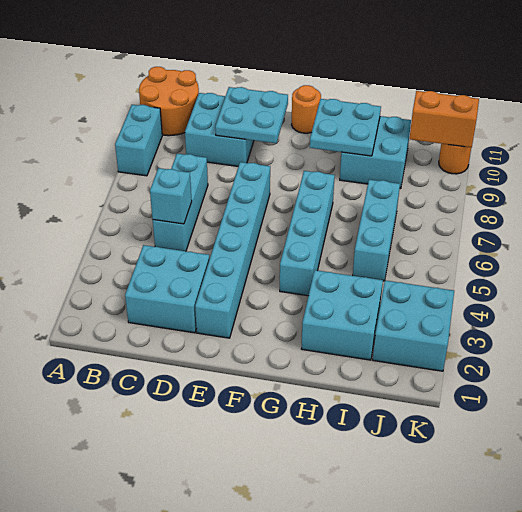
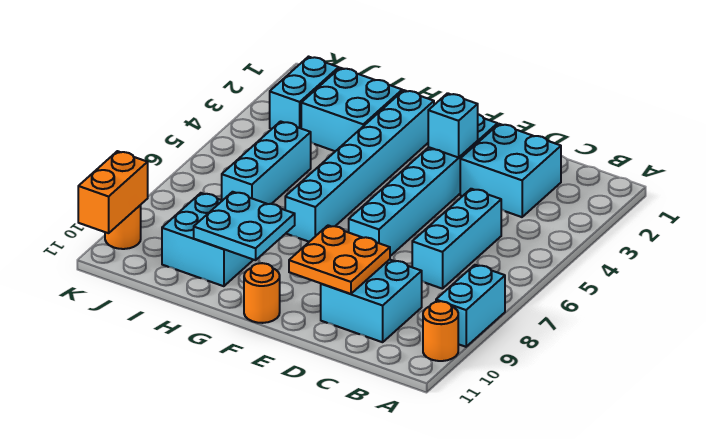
orange 2x2 round brick [139,67,199,136] -> orange 1x1 round brick [423,301,458,361]
cyan 1x1 brick [150,168,192,224] -> cyan 1x1 brick moved to [428,93,478,158]
cyan 2x2 plate [215,87,288,143] -> orange 2x2 plate [289,225,390,294]
cyan 1x4 brick [280,171,335,296] -> cyan 1x6 brick [285,90,434,242]
cyan 2x2 brick [373,280,454,371] -> cyan 1x2 brick [270,57,339,129]
orange 1x2 brick [409,91,479,148] -> orange 1x2 brick turned to [78,151,148,233]

